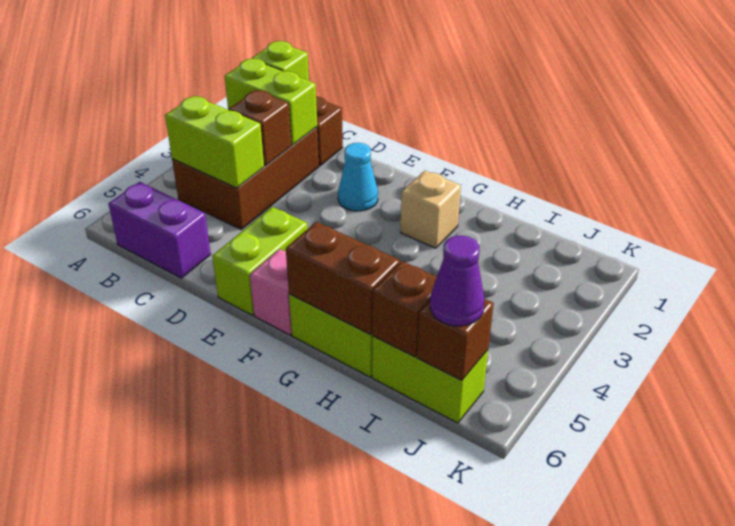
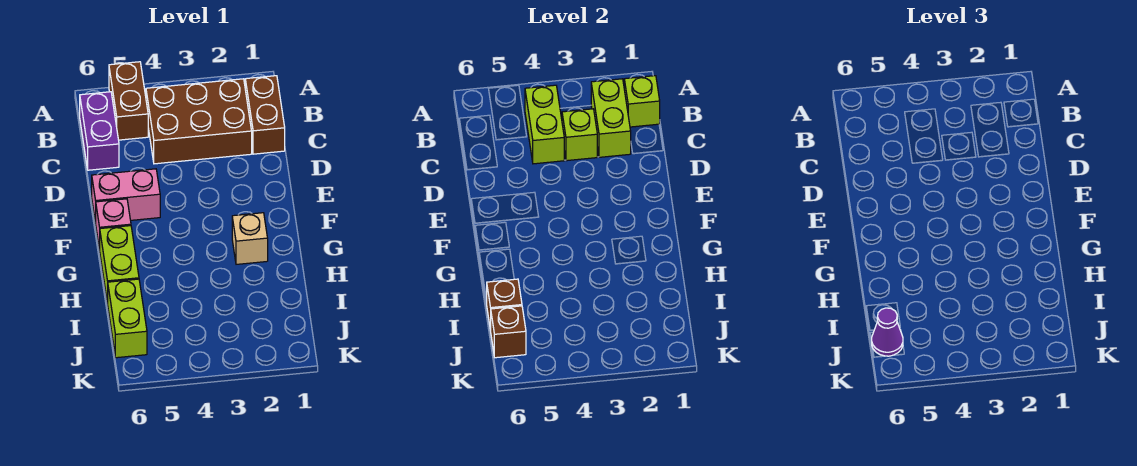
brown 1x1 brick [229,90,291,166] -> lime 1x1 brick [562,109,597,161]
cyan 1x1 cone [338,143,378,211] -> none
lime 1x2 brick [212,207,308,315] -> pink 1x2 brick [92,169,160,223]
brown 1x2 brick [286,222,400,335] -> brown 1x2 brick moved to [109,62,148,140]

